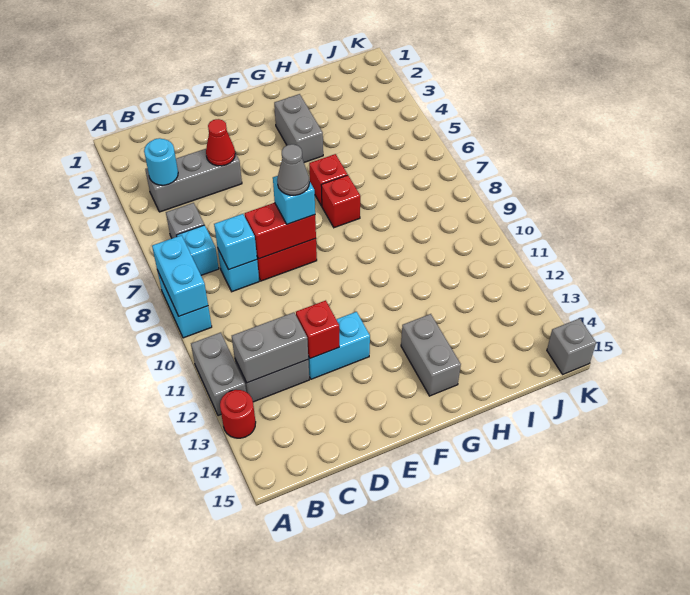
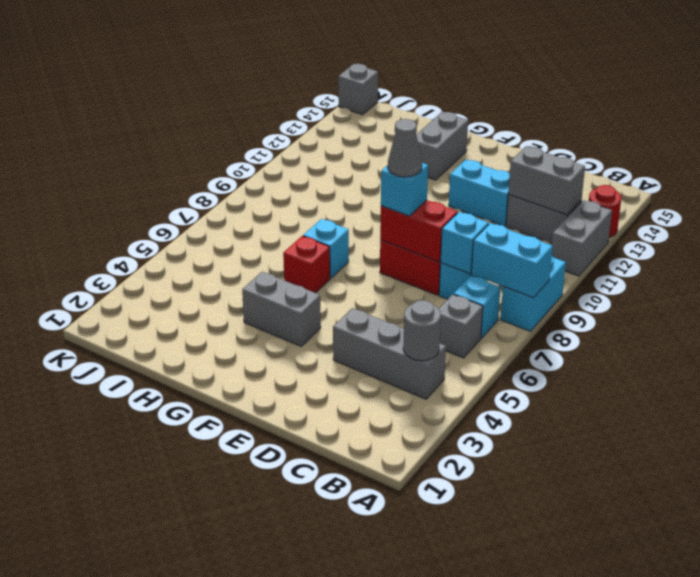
cyan 1x2 brick [152,235,208,316] -> cyan 1x2 brick turned to [471,223,553,298]
cyan 1x1 round brick [144,138,178,185] -> grey 1x1 round brick [403,300,441,361]
red 1x1 cone [206,119,235,166] -> none
red 1x1 brick [296,300,339,358] -> none
grey 1x2 brick [274,94,323,162] -> grey 1x2 brick turned to [242,272,321,346]
red 1x1 brick [321,175,360,228] -> cyan 1x1 brick [303,219,349,278]

